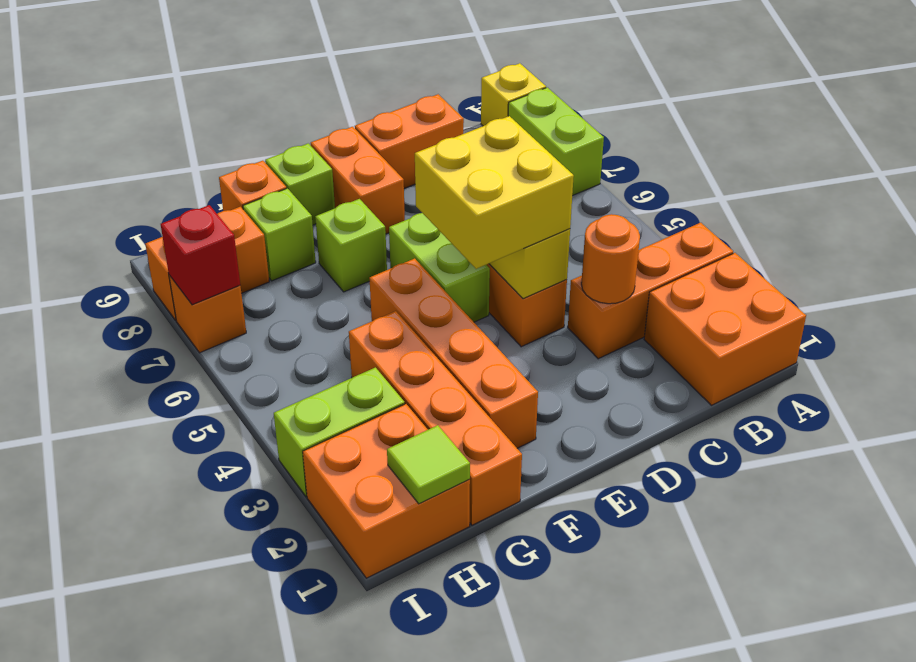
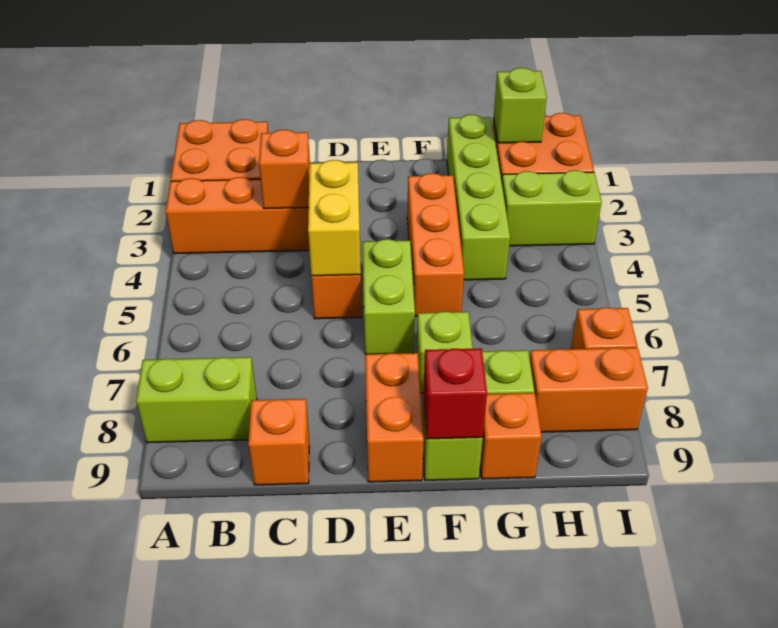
lime 1x2 brick [508,87,604,196] -> lime 1x2 brick turned to [136,357,257,443]
yellow 1x1 brick [481,63,546,126] -> none
orange 1x1 round brick [581,214,640,304] -> orange 1x1 brick [259,130,310,209]
orange 1x2 brick [355,94,464,188] -> orange 1x1 brick [248,399,309,485]
yellow 2x2 brick [415,116,574,269] -> none
orange 1x4 brick [369,258,538,448] -> orange 1x3 brick [407,173,464,316]
orange 1x4 brick [349,311,522,525] -> lime 1x4 brick [447,115,510,280]
lime 1x1 tile [387,425,470,504] -> lime 1x1 brick [494,68,547,143]
red 1x1 brick [161,205,240,305] -> red 1x1 brick moved to [423,348,487,439]

